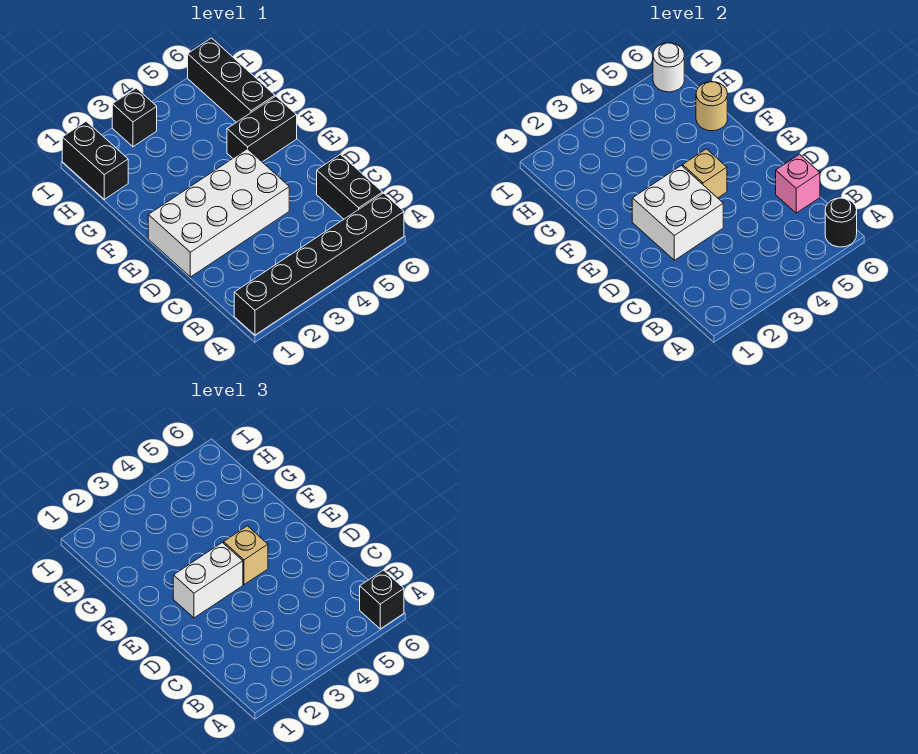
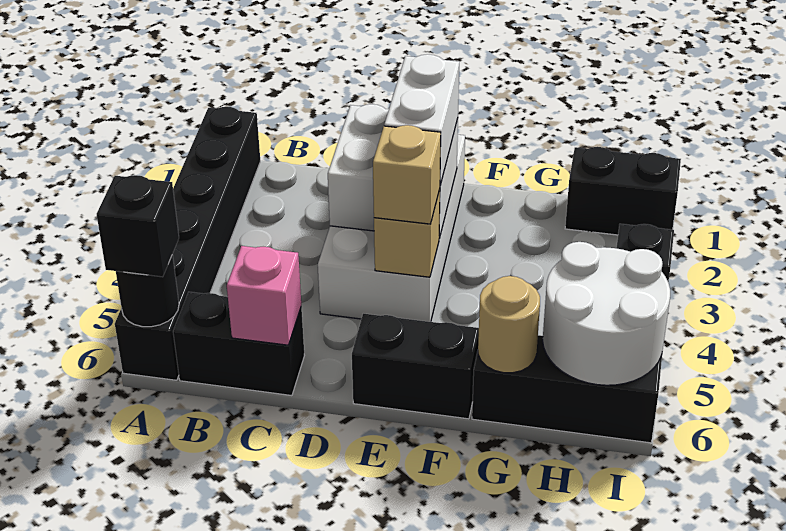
black 1x2 brick [227,96,297,162] -> black 1x2 brick turned to [352,314,479,419]
white 1x1 round brick [653,43,684,92] -> white 2x2 round brick [543,242,670,385]

